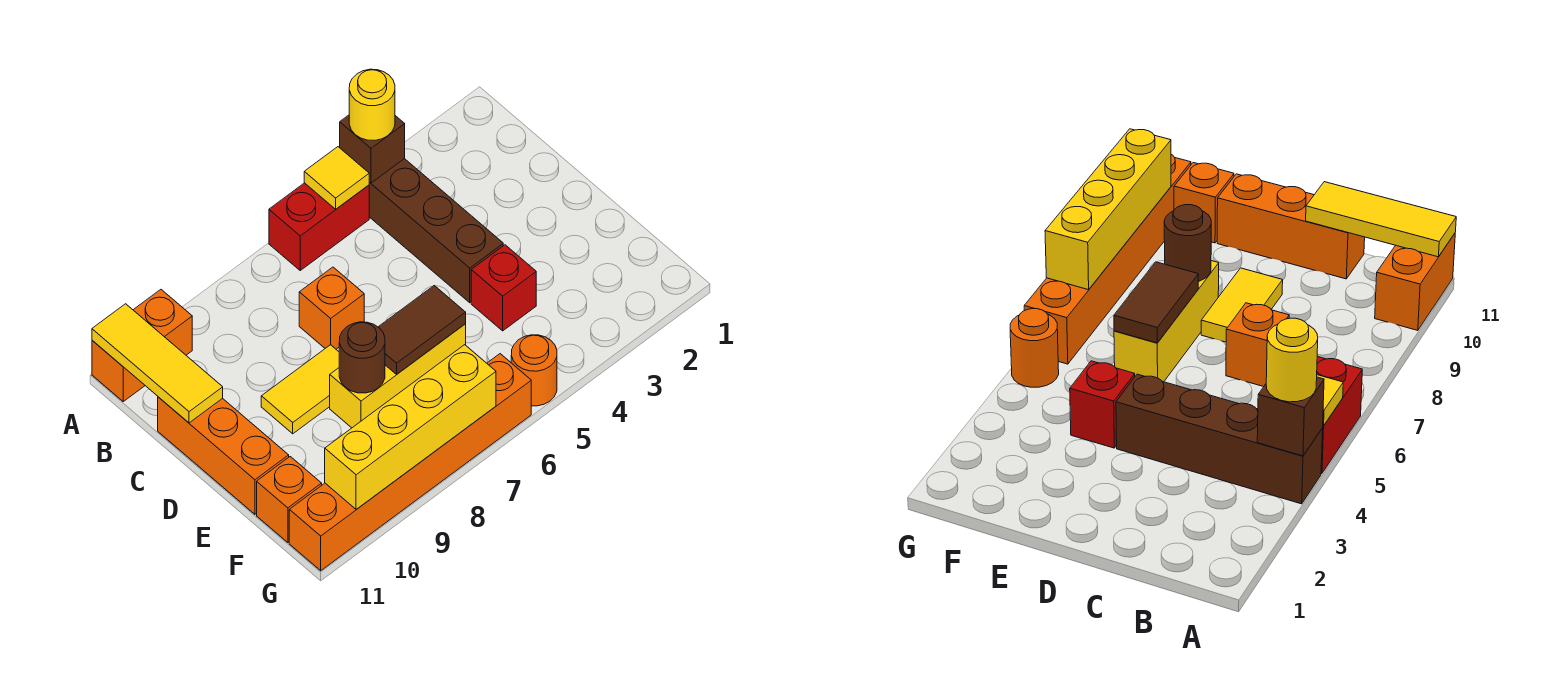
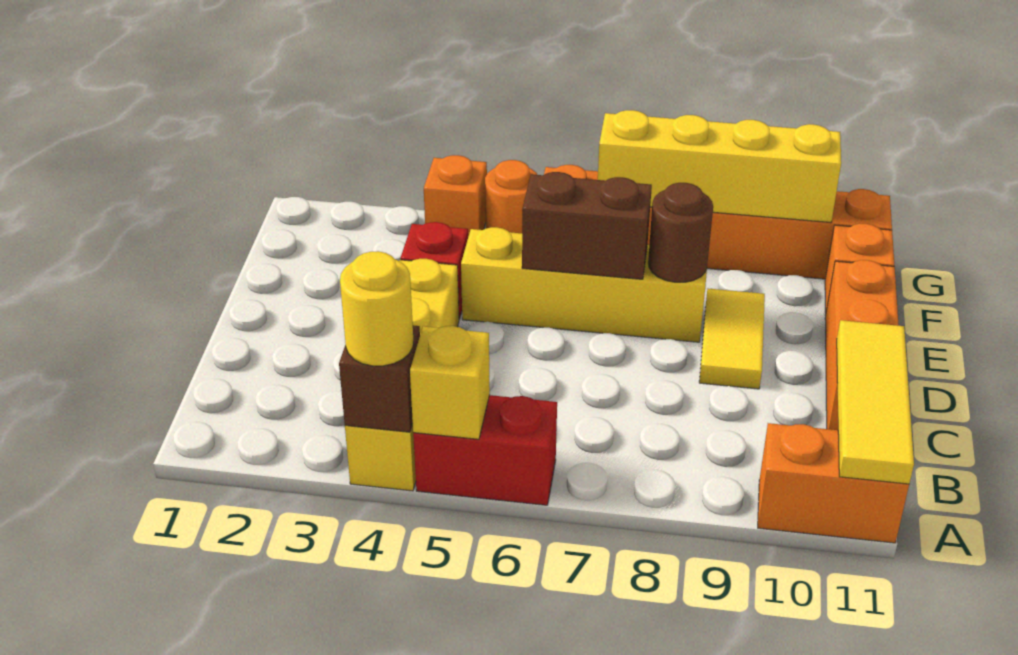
brown 1x4 brick [369,159,503,303] -> yellow 1x4 brick [345,259,459,491]
yellow 1x1 tile [304,147,369,209] -> yellow 1x1 brick [410,326,490,439]
orange 1x1 brick [299,267,364,349] -> orange 1x1 brick moved to [424,155,487,237]
yellow 1x2 tile [261,345,339,434] -> yellow 1x2 tile turned to [699,289,765,389]
yellow 1x3 brick [330,324,466,428] -> yellow 1x4 brick [461,227,707,342]
brown 1x2 tile [379,286,466,374] -> brown 1x2 brick [522,172,652,279]

